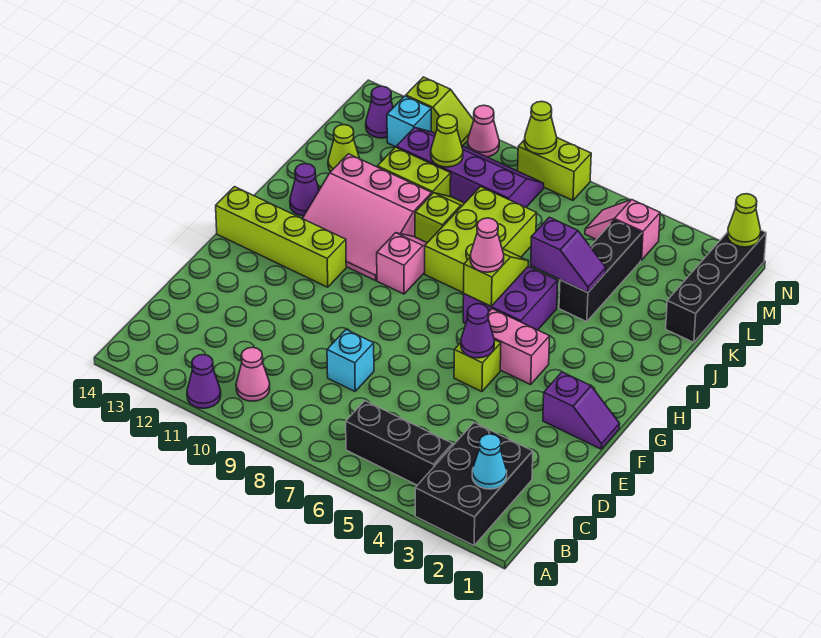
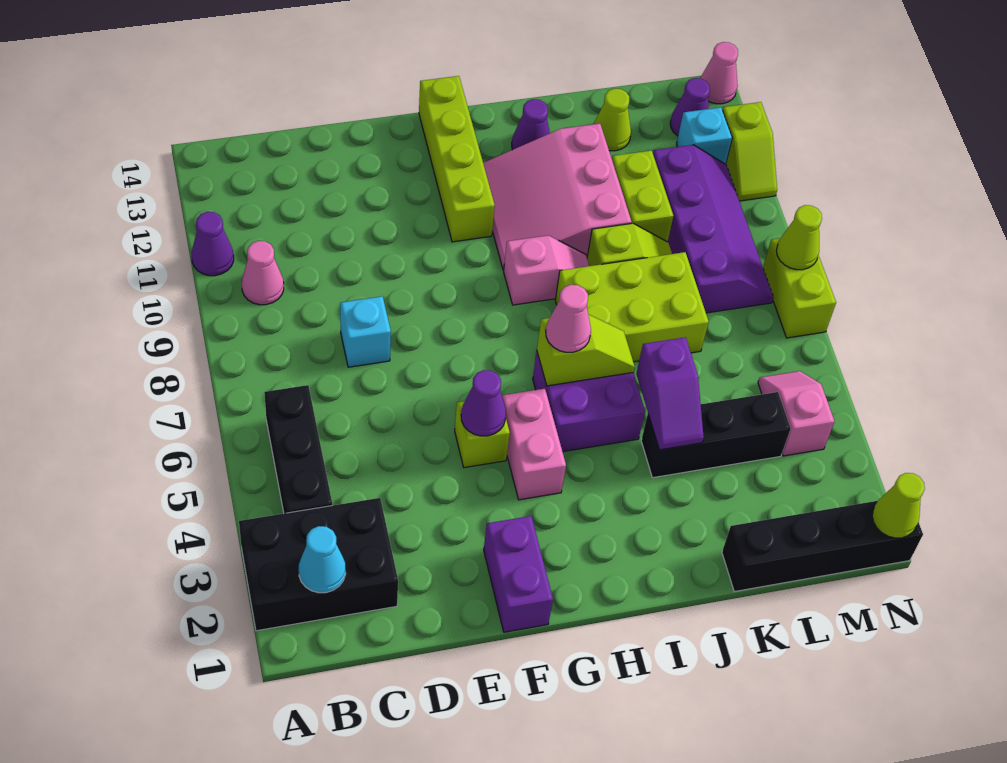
purple 1x2 slope [543,372,620,449] -> purple 1x2 brick [484,516,553,632]
lime 1x1 cone [431,114,463,167] -> none
pink 1x1 cone [468,105,499,157] -> pink 1x1 cone moved to [701,42,738,104]

